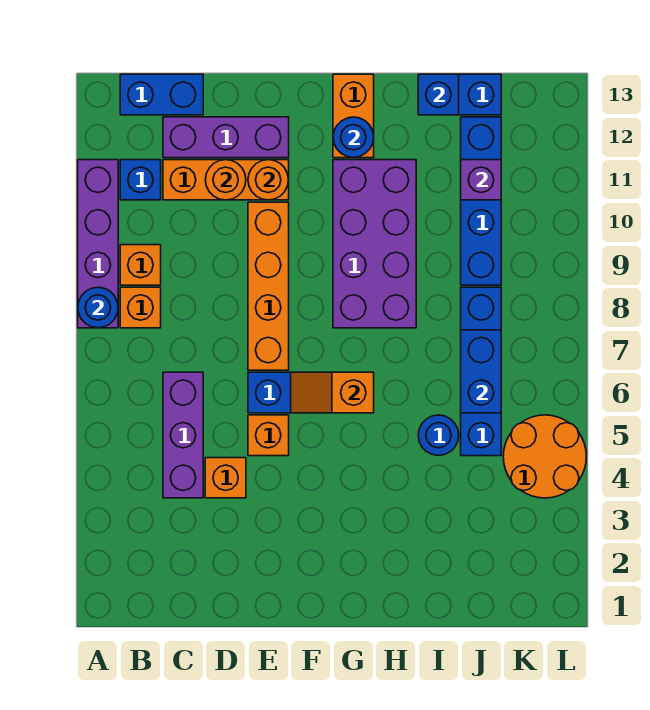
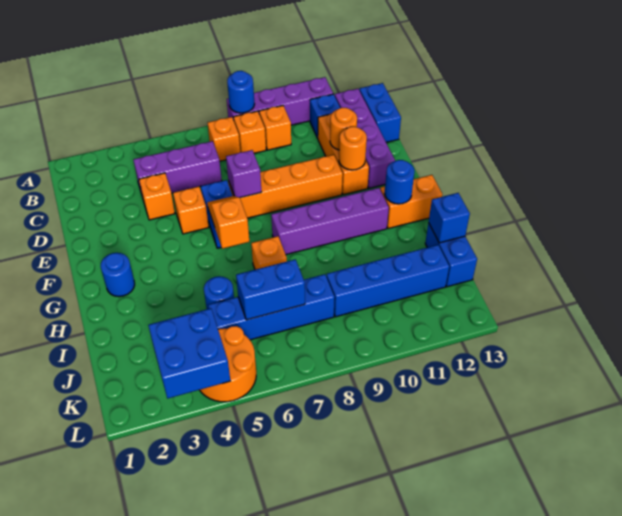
none -> orange 1x1 brick [208,117,240,161]
purple 1x3 brick [163,117,289,158] -> purple 1x4 brick [335,89,395,188]
none -> blue 1x1 round brick [101,253,135,297]
purple 2x4 brick [333,160,416,328] -> purple 1x4 brick [271,188,389,255]
none -> orange 1x1 brick [251,236,287,270]
purple 1x1 brick [461,160,501,200] -> purple 1x1 brick moved to [226,150,261,198]
none -> blue 2x2 brick [148,308,230,399]

